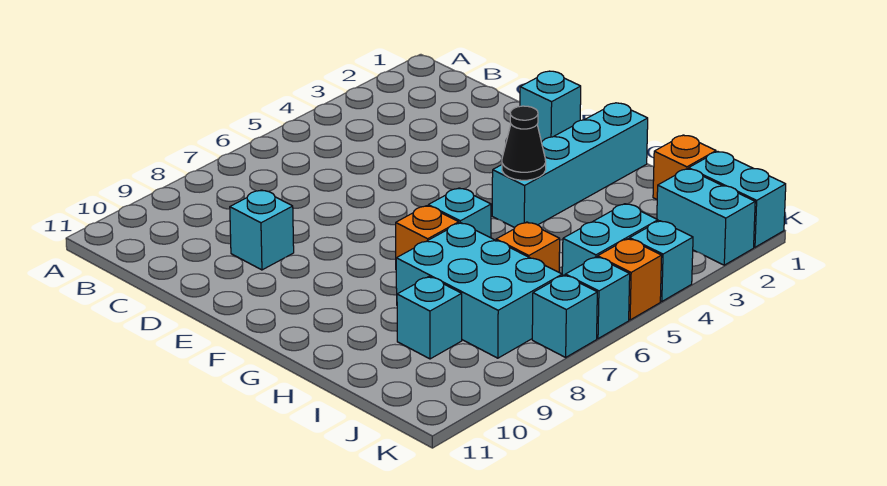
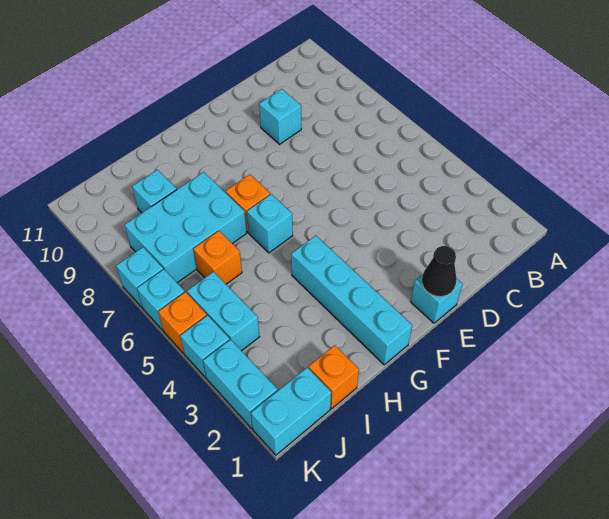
black 1x1 cone [502,106,546,180] -> black 1x1 cone moved to [422,246,456,297]
cyan 1x2 brick [657,169,755,265] -> cyan 1x2 brick turned to [203,340,278,428]

